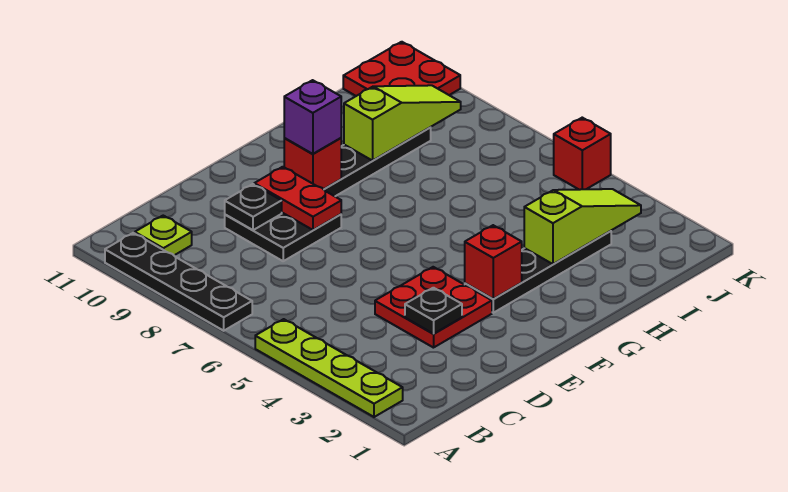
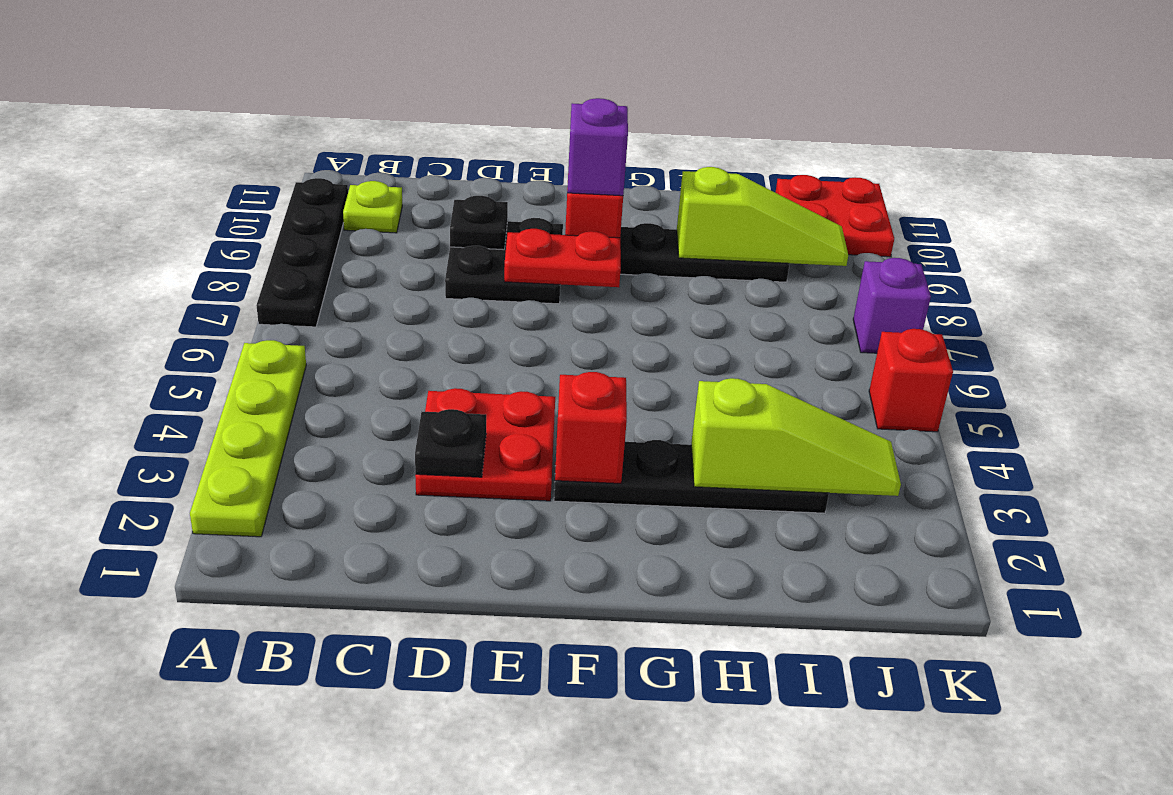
red 1x2 plate [254,167,341,230] -> red 1x2 plate turned to [504,229,621,287]
none -> purple 1x1 brick [853,258,931,353]

